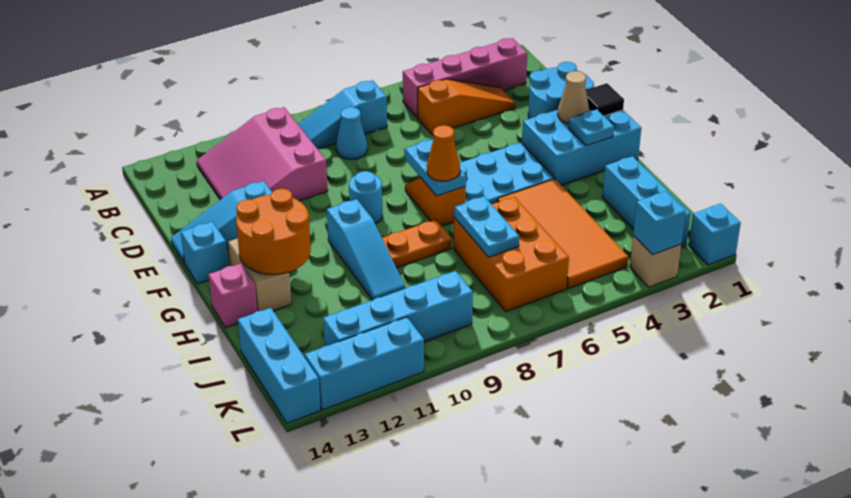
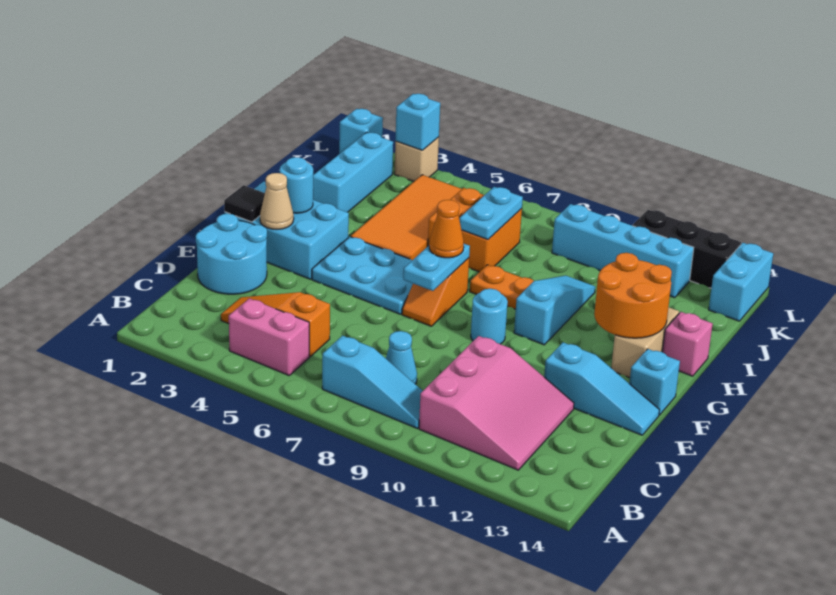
pink 1x4 brick [403,38,527,118] -> pink 1x2 brick [229,298,309,375]
cyan 1x1 plate [569,110,614,146] -> cyan 1x1 round brick [280,157,313,213]
orange 2x3 brick [454,197,569,311] -> orange 2x2 brick [428,188,522,272]
cyan 1x3 brick [238,308,321,423] -> cyan 1x2 brick [709,243,773,321]
cyan 1x3 brick [305,317,424,410] -> black 1x3 brick [633,210,741,288]

